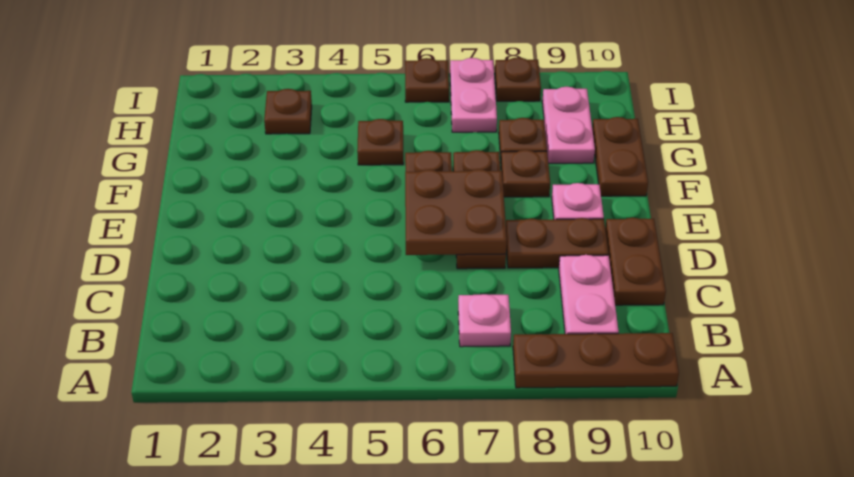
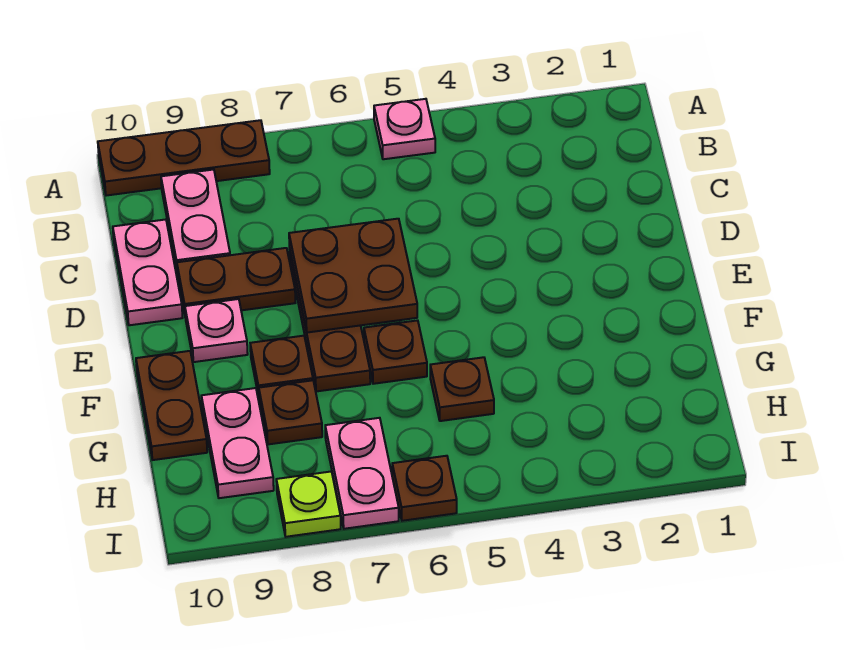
pink 1x1 plate [458,294,511,347] -> pink 1x1 plate moved to [374,99,435,159]
brown 1x2 plate [605,218,666,305] -> pink 1x2 plate [113,220,183,325]
brown 1x1 plate [264,89,312,134] -> none
brown 1x1 plate [495,57,541,101] -> lime 1x1 plate [276,472,341,537]

